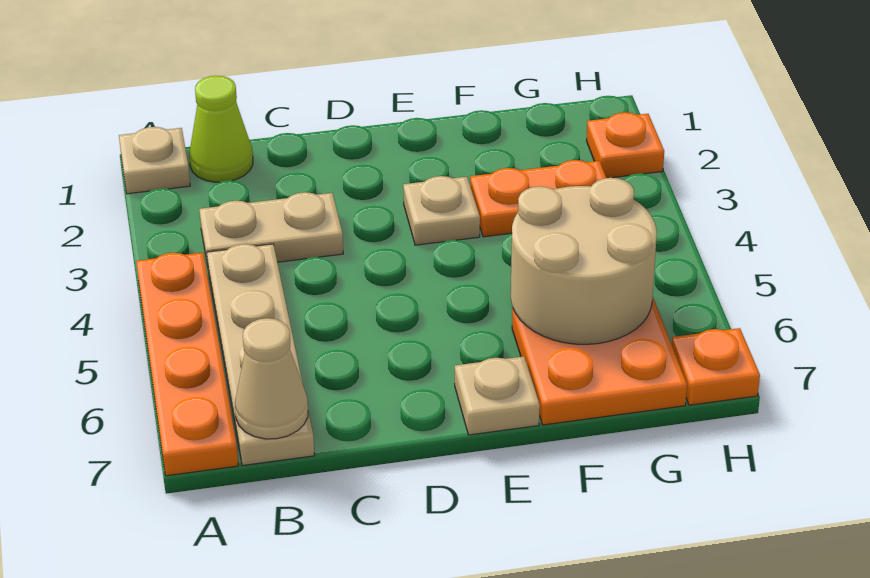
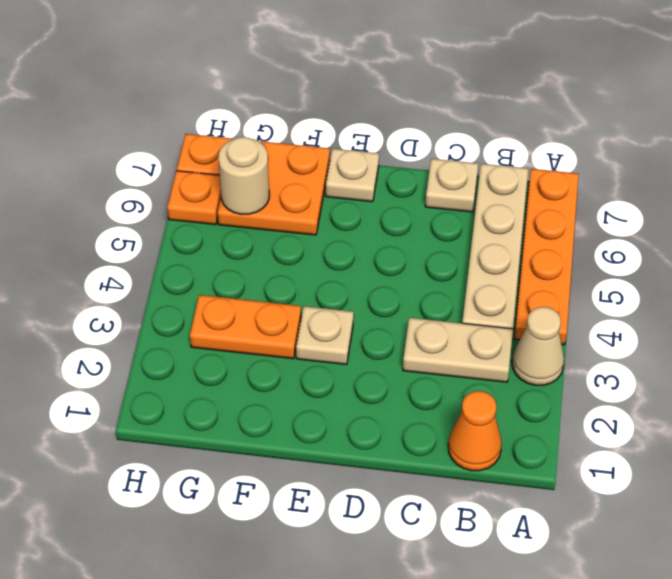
tan 1x1 plate [119,127,190,194] -> tan 1x1 plate moved to [425,159,478,212]
lime 1x1 cone [189,76,253,182] -> orange 1x1 cone [448,391,502,471]
tan 1x1 cone [235,318,308,439] -> tan 1x1 cone moved to [512,307,564,385]
tan 2x2 round brick [511,178,657,344] -> tan 1x1 round brick [218,137,269,214]
orange 1x1 plate [587,112,664,178] -> orange 1x1 plate moved to [167,171,221,225]

